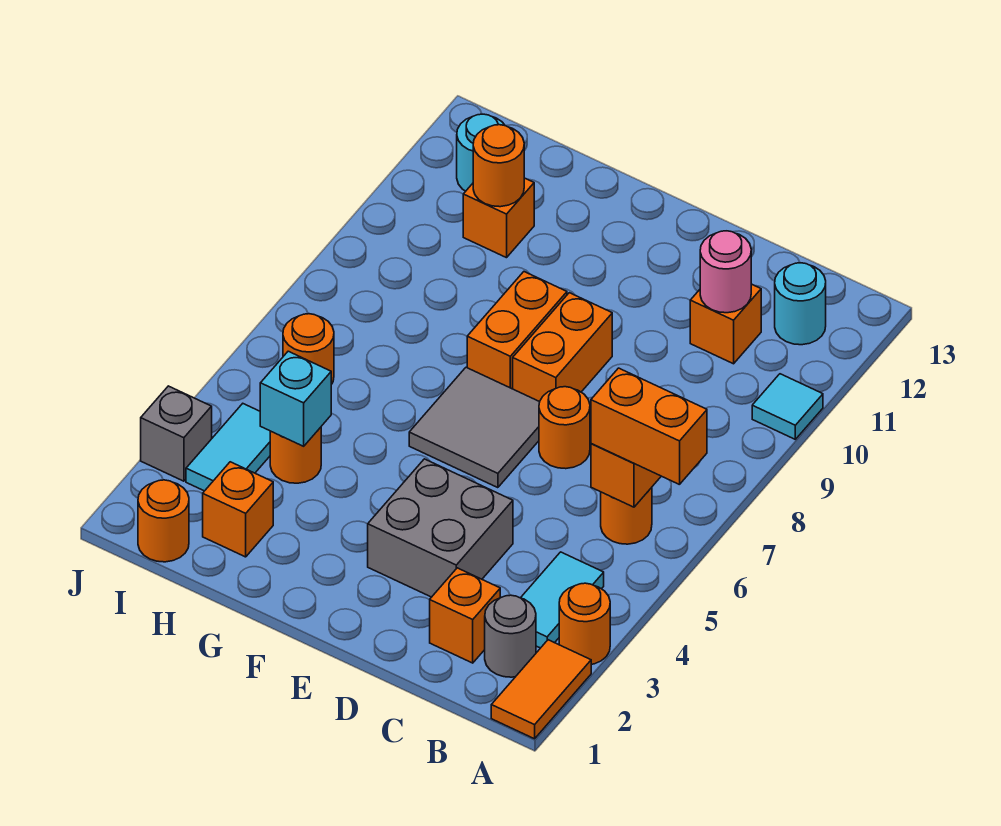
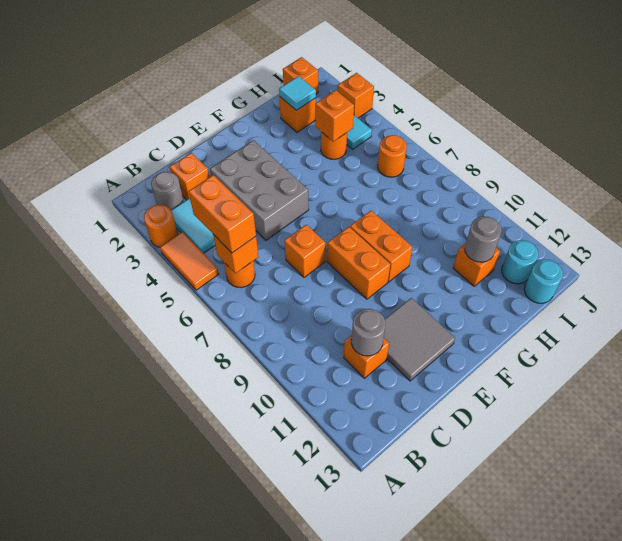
orange 1x2 tile [491,640,591,739] -> orange 1x2 tile moved to [160,232,219,290]
orange 1x2 brick [591,368,707,485] -> orange 1x2 brick turned to [189,175,256,253]
cyan 1x1 tile [752,374,823,439] -> cyan 1x1 tile moved to [279,76,316,110]
cyan 1x1 round brick [775,263,826,345] -> cyan 1x1 round brick moved to [524,260,563,303]
pink 1x1 round brick [700,231,751,313] -> grey 1x1 round brick [351,309,386,356]
grey 2x2 brick [368,459,513,597] -> grey 2x3 brick [210,140,309,240]
orange 1x1 round brick [539,387,590,469] -> orange 1x1 brick [284,225,326,277]
grey 2x2 tile [409,367,540,488] -> grey 2x2 tile moved to [384,298,455,381]
cyan 1x1 brick [260,351,331,446] -> orange 1x1 brick [315,90,354,142]
orange 1x1 round brick [473,125,524,207] -> grey 1x1 round brick [465,216,502,262]
orange 1x1 round brick [138,480,189,562] -> orange 1x1 brick [283,57,318,94]
grey 1x1 brick [141,386,212,481] -> orange 1x1 brick [338,73,374,118]

